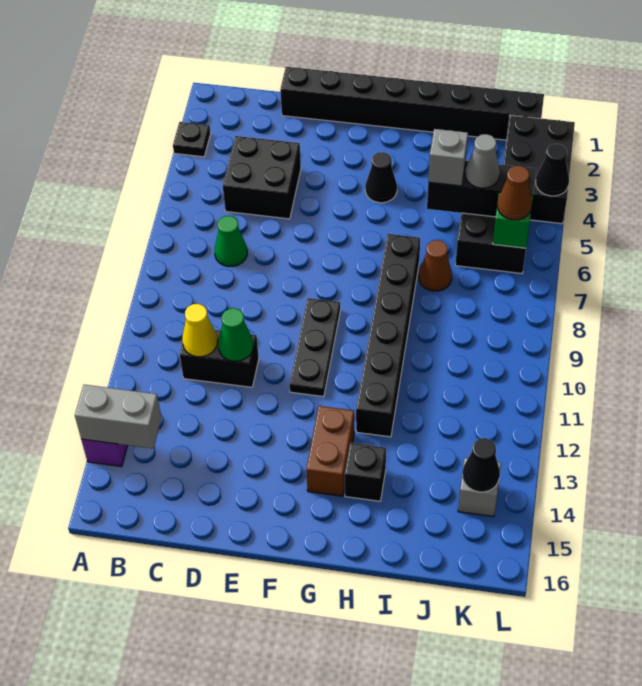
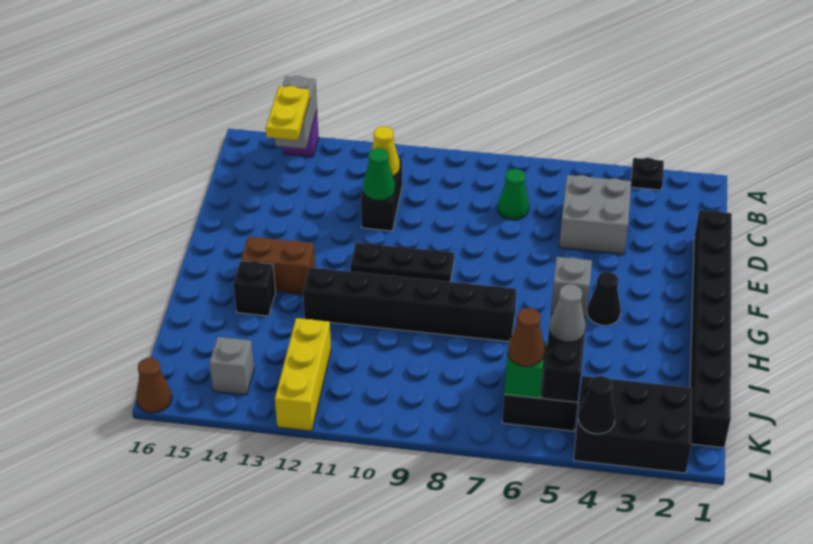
none -> yellow 1x2 plate [266,86,310,140]
black 2x2 brick [223,136,301,219] -> grey 2x2 brick [559,175,631,254]
brown 1x1 cone [419,240,452,291] -> brown 1x1 cone moved to [136,358,172,413]
none -> yellow 1x3 brick [275,318,331,431]
black 1x1 cone [462,438,500,492] -> none

